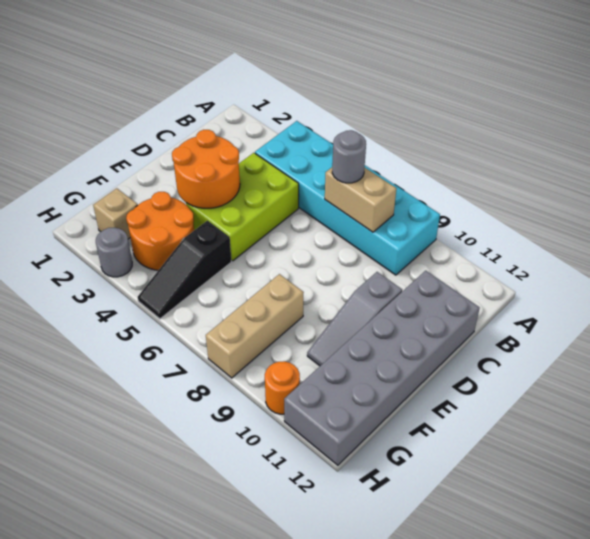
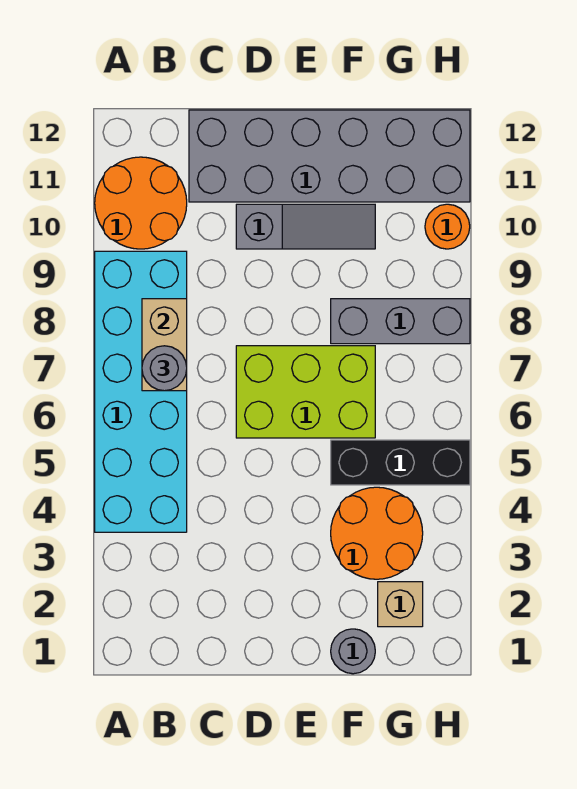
lime 2x3 brick [186,153,299,261] -> lime 2x3 brick moved to [236,346,375,438]
orange 2x2 round brick [172,130,240,208] -> orange 2x2 round brick moved to [95,157,187,249]
black 1x3 slope [138,221,232,319] -> black 1x3 brick [331,440,470,485]
tan 1x3 brick [206,274,304,378] -> grey 1x3 brick [331,299,470,344]
grey 1x1 round brick [96,228,132,277] -> grey 1x1 round brick moved to [331,629,375,674]

